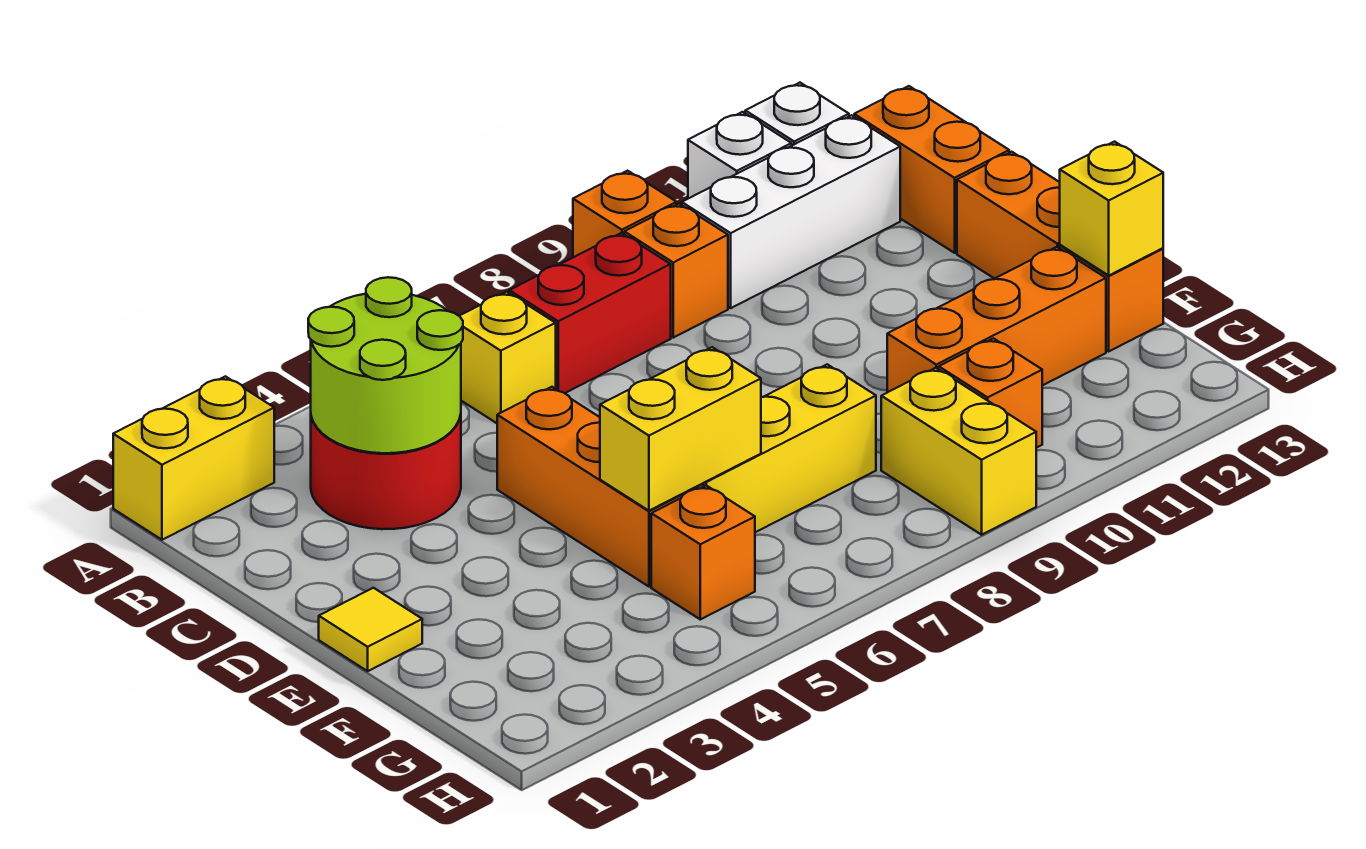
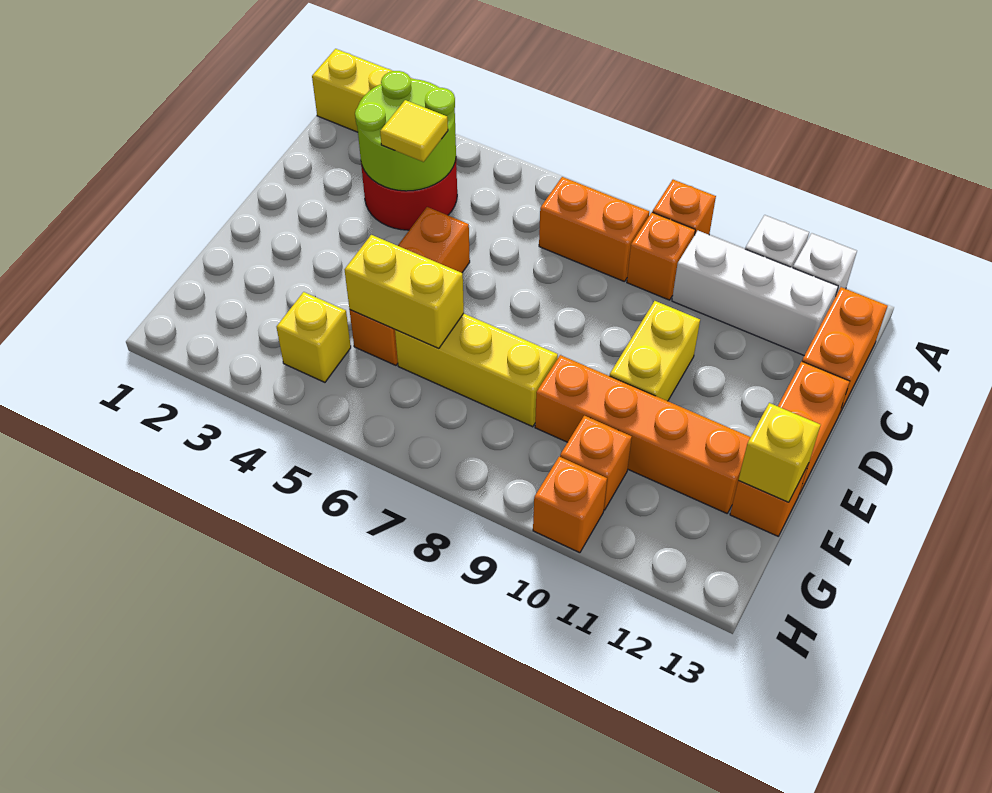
yellow 1x1 brick [460,292,556,423] -> yellow 1x1 brick moved to [276,292,351,382]
red 1x2 brick [509,233,671,393] -> orange 1x2 brick [539,177,649,282]
yellow 1x1 tile [319,588,422,671] -> yellow 1x1 tile moved to [380,100,448,162]
orange 1x3 brick [887,247,1106,392] -> orange 1x4 brick [535,355,751,513]
orange 1x1 brick [651,485,755,619] -> orange 1x1 brick moved to [533,457,607,553]
yellow 1x2 brick [881,368,1036,535] -> yellow 1x2 brick moved to [610,301,700,401]

